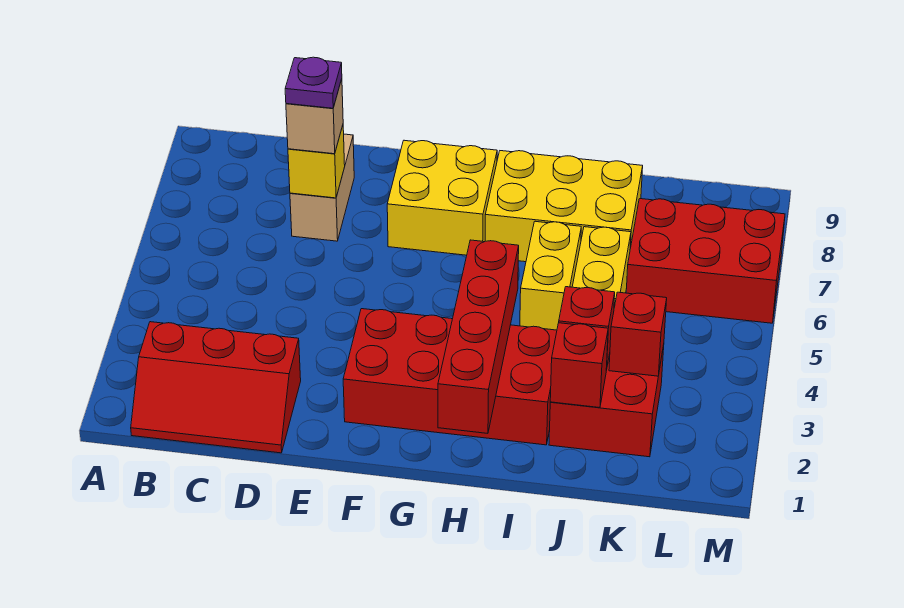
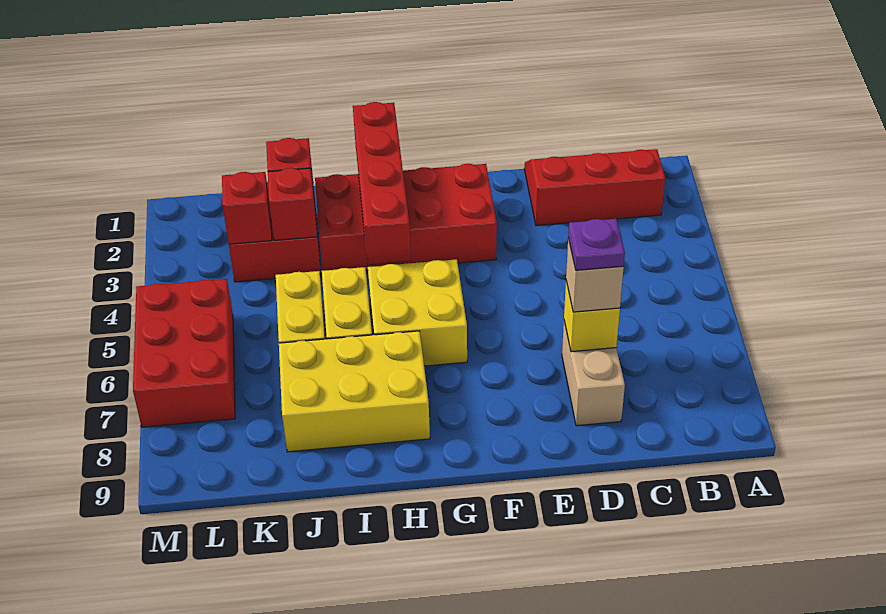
yellow 2x2 brick [387,140,497,255] -> yellow 2x2 brick moved to [368,259,467,366]
red 2x3 brick [626,199,785,323] -> red 2x3 brick turned to [133,279,235,427]

